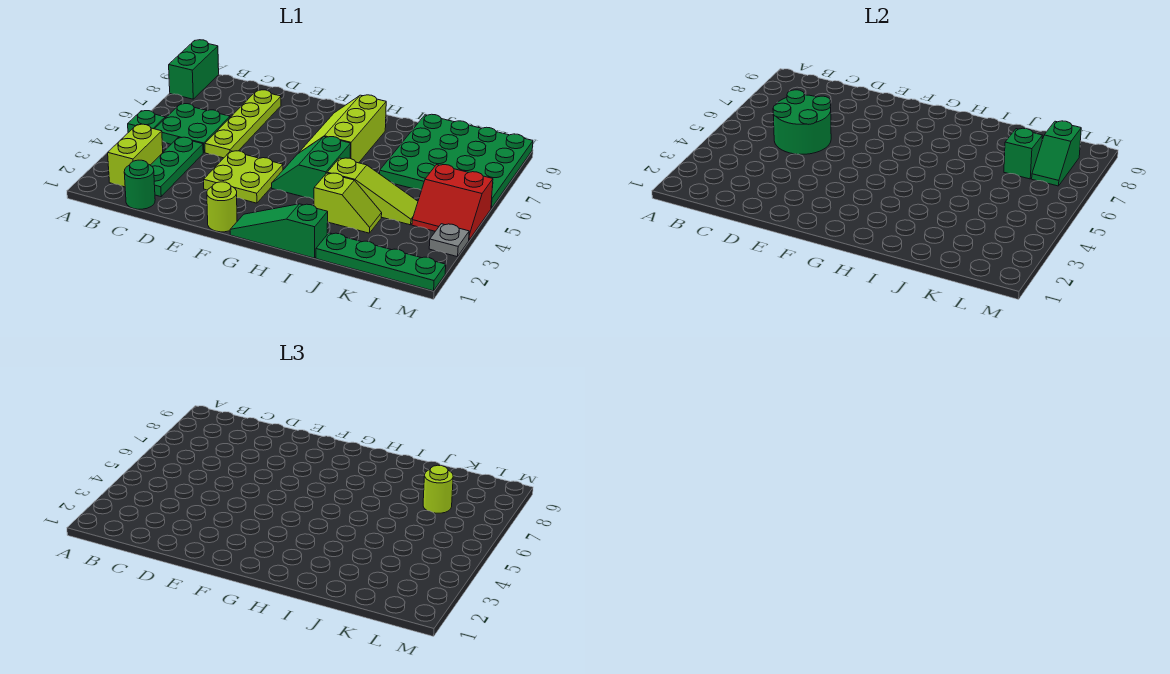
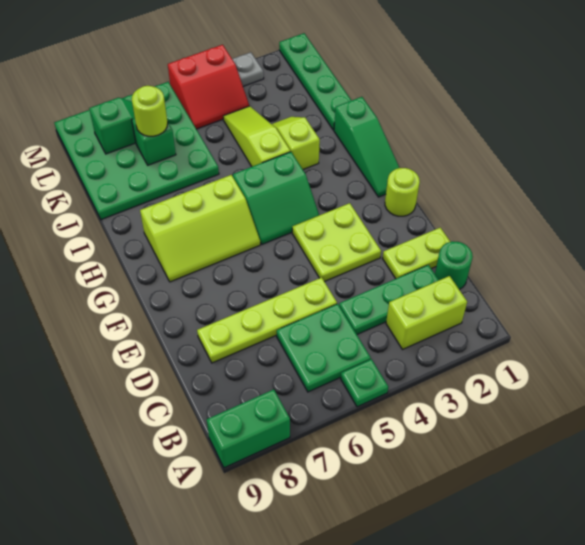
green 2x2 round brick [773,90,831,154] -> none
none -> lime 1x2 plate [383,228,450,279]
red 2x2 slope [412,165,493,240] -> red 2x2 slope turned to [168,45,249,129]

